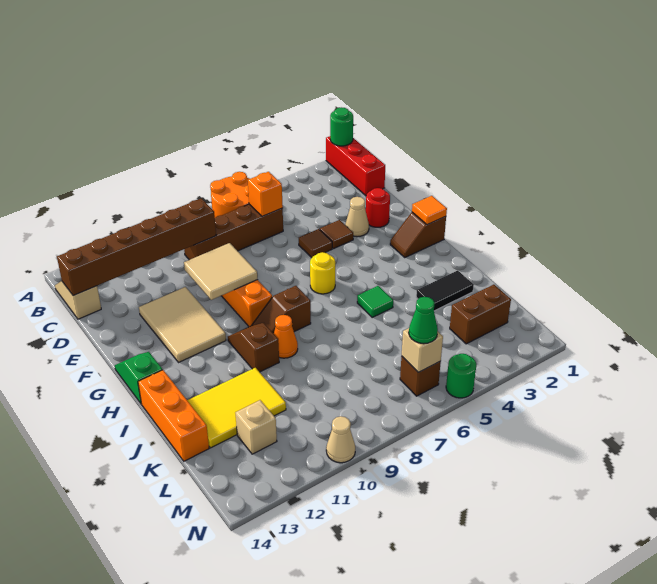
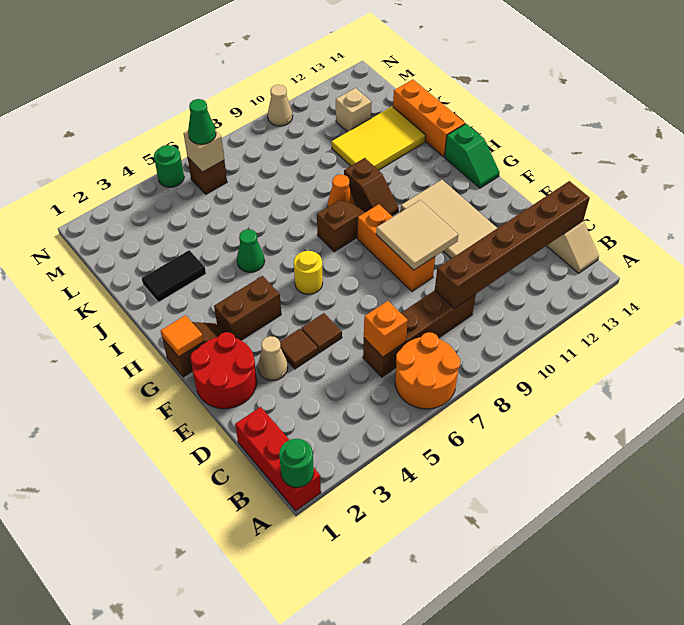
red 1x1 round brick [366,188,390,227] -> red 2x2 round brick [190,332,257,409]
green 1x1 tile [357,286,393,317] -> green 1x1 cone [237,229,265,272]
brown 1x2 brick [450,285,511,344] -> brown 1x2 brick moved to [214,276,281,340]

